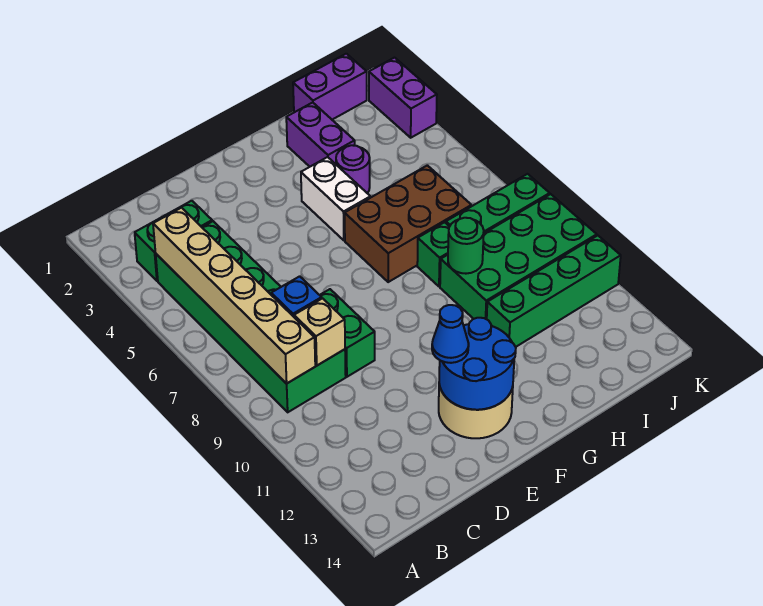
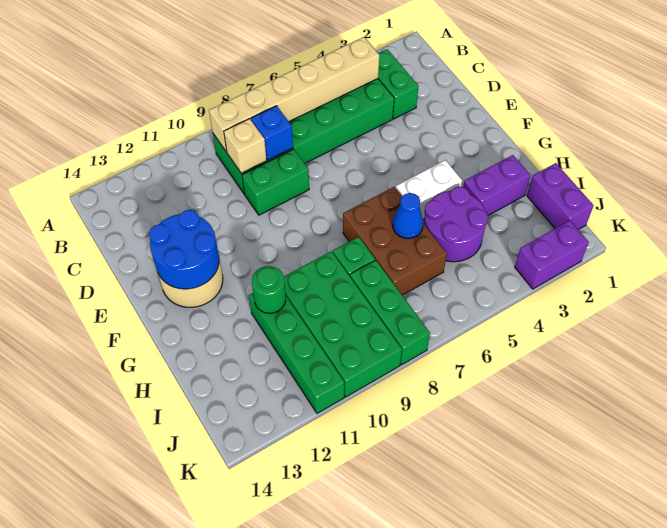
blue 1x1 cone [432,305,469,363] -> blue 1x1 cone moved to [393,193,423,239]
purple 1x1 round brick [336,145,370,193] -> purple 2x2 round brick [423,187,488,262]
green 1x1 round brick [448,218,484,274] -> green 1x1 round brick moved to [252,266,286,313]

